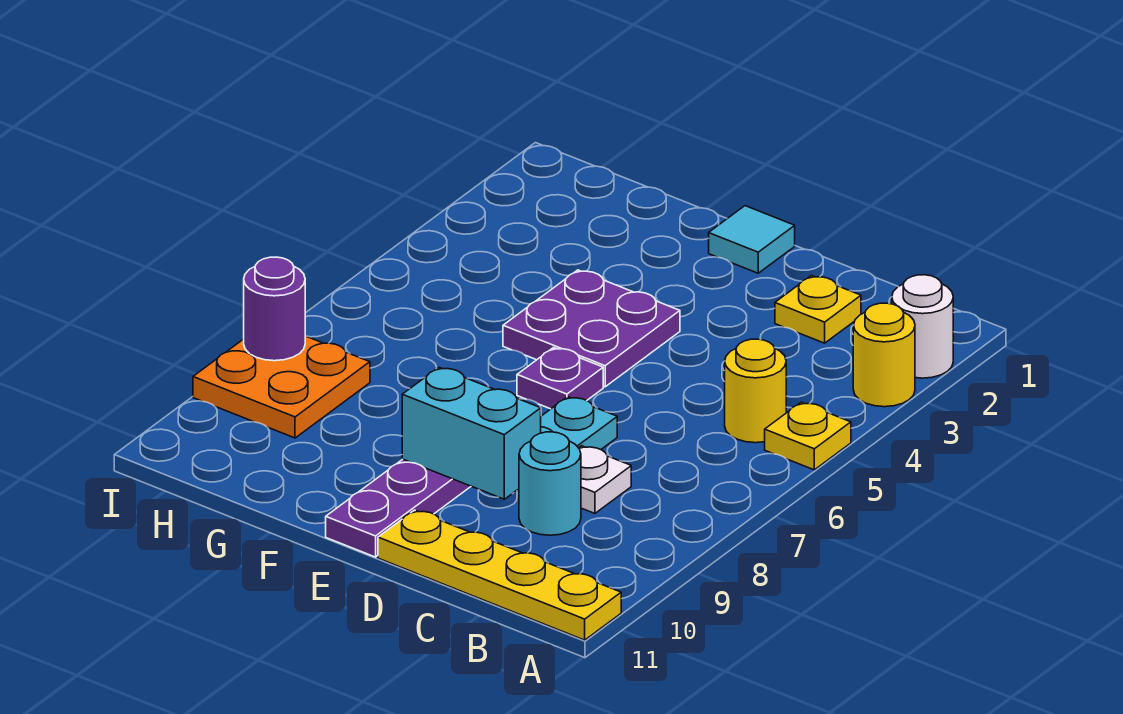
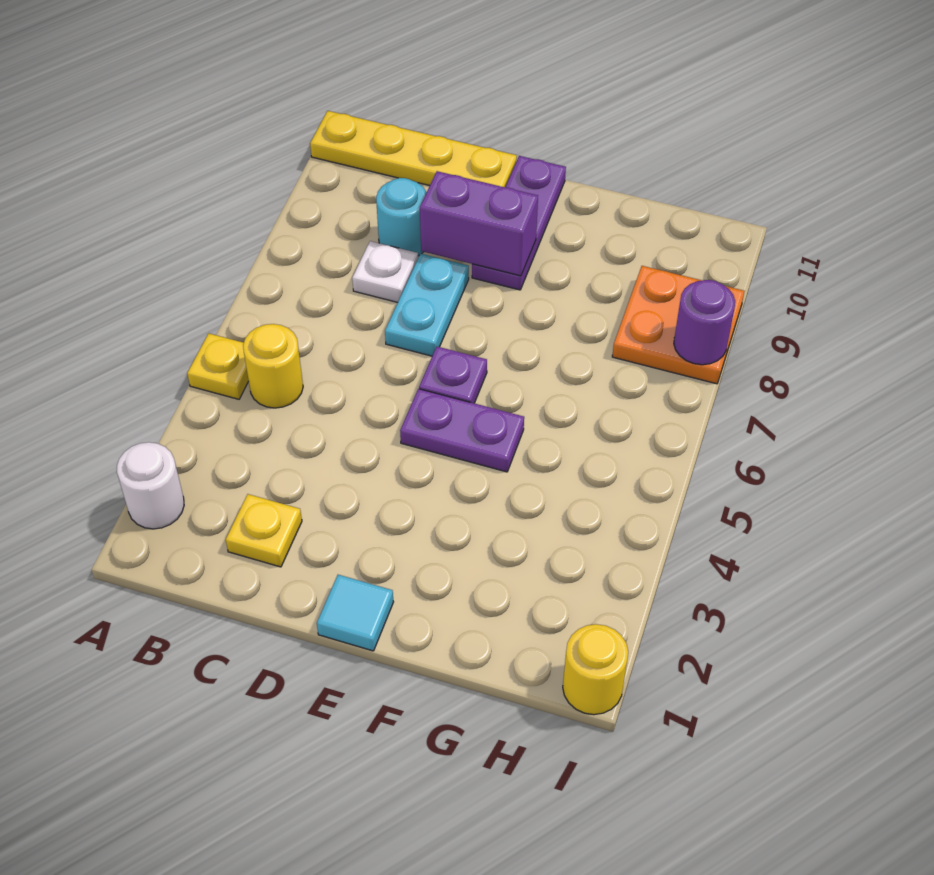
yellow 1x1 round brick [853,303,915,407] -> yellow 1x1 round brick moved to [563,624,628,715]
cyan 1x2 brick [402,367,541,499] -> purple 1x2 brick [420,171,538,276]
purple 2x2 plate [503,270,680,387] -> purple 1x2 plate [400,389,524,472]

